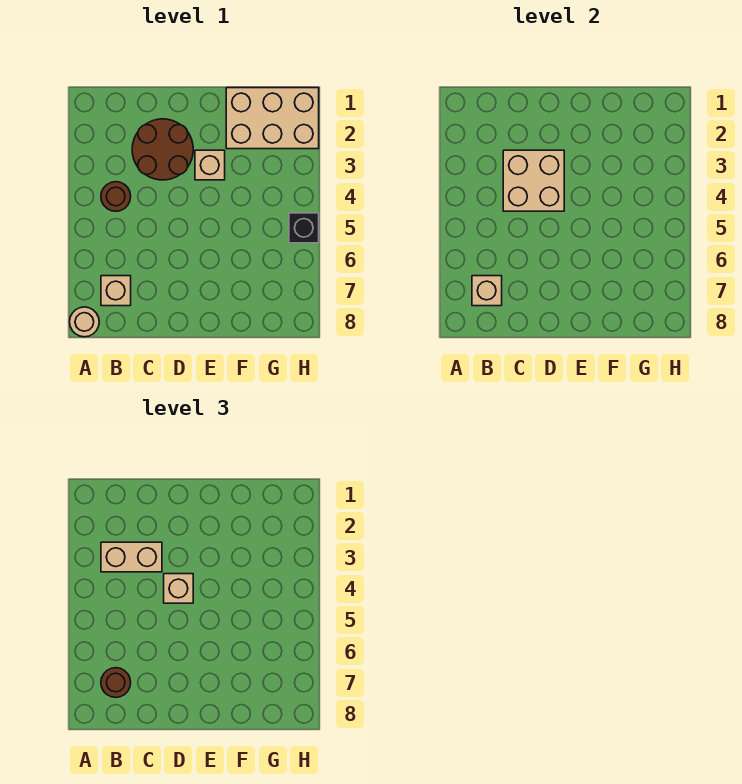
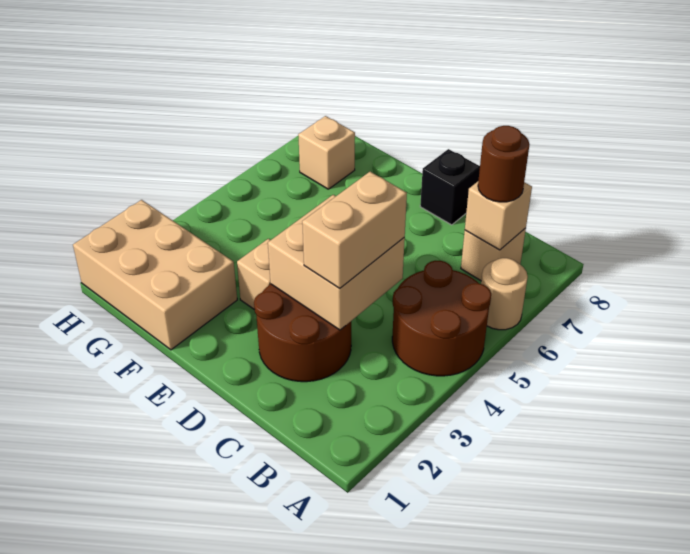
tan 1x1 round brick [70,307,99,337] -> tan 1x1 round brick moved to [481,258,528,330]
tan 1x2 brick [101,542,162,572] -> tan 1x2 brick turned to [302,172,407,288]
brown 1x1 round brick [101,182,131,211] -> brown 2x2 round brick [392,261,491,376]
tan 1x1 brick [164,574,193,603] -> tan 1x1 brick moved to [298,116,355,189]
black 1x1 brick [289,213,319,243] -> black 1x1 brick moved to [420,149,480,225]

